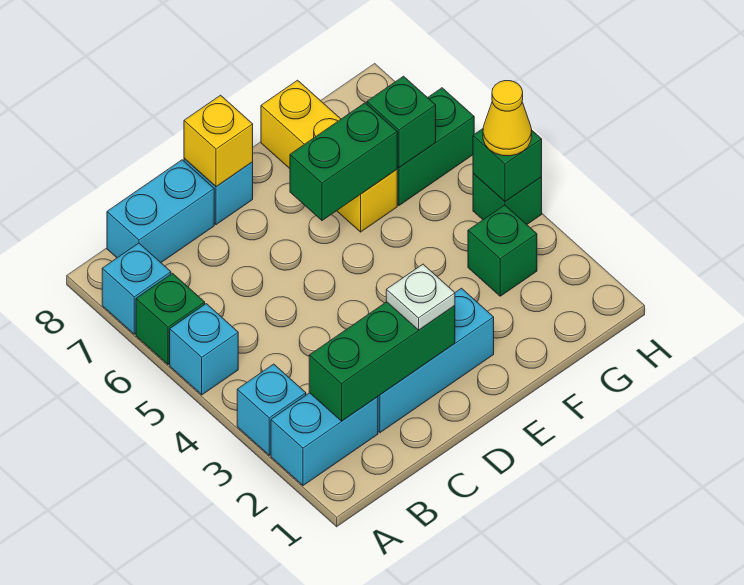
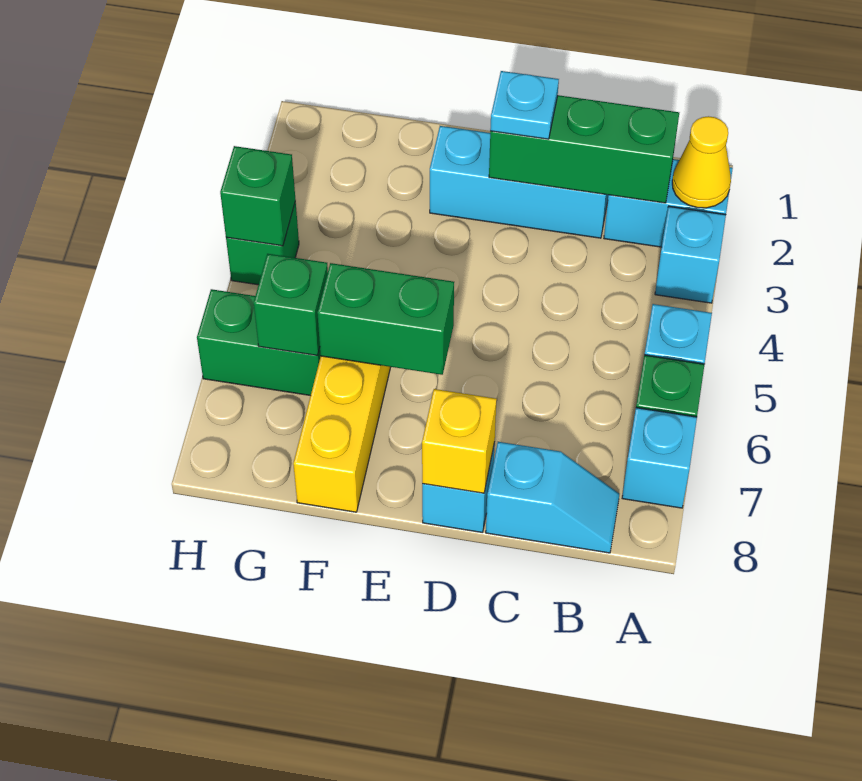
cyan 1x2 brick [107,160,214,262] -> cyan 1x2 slope [486,442,619,553]
white 1x1 plate [386,264,455,330] -> cyan 1x1 plate [490,71,559,139]
green 1x1 brick [468,205,537,296] -> none
yellow 1x1 cone [483,81,532,156] -> yellow 1x1 cone moved to [672,116,731,208]

